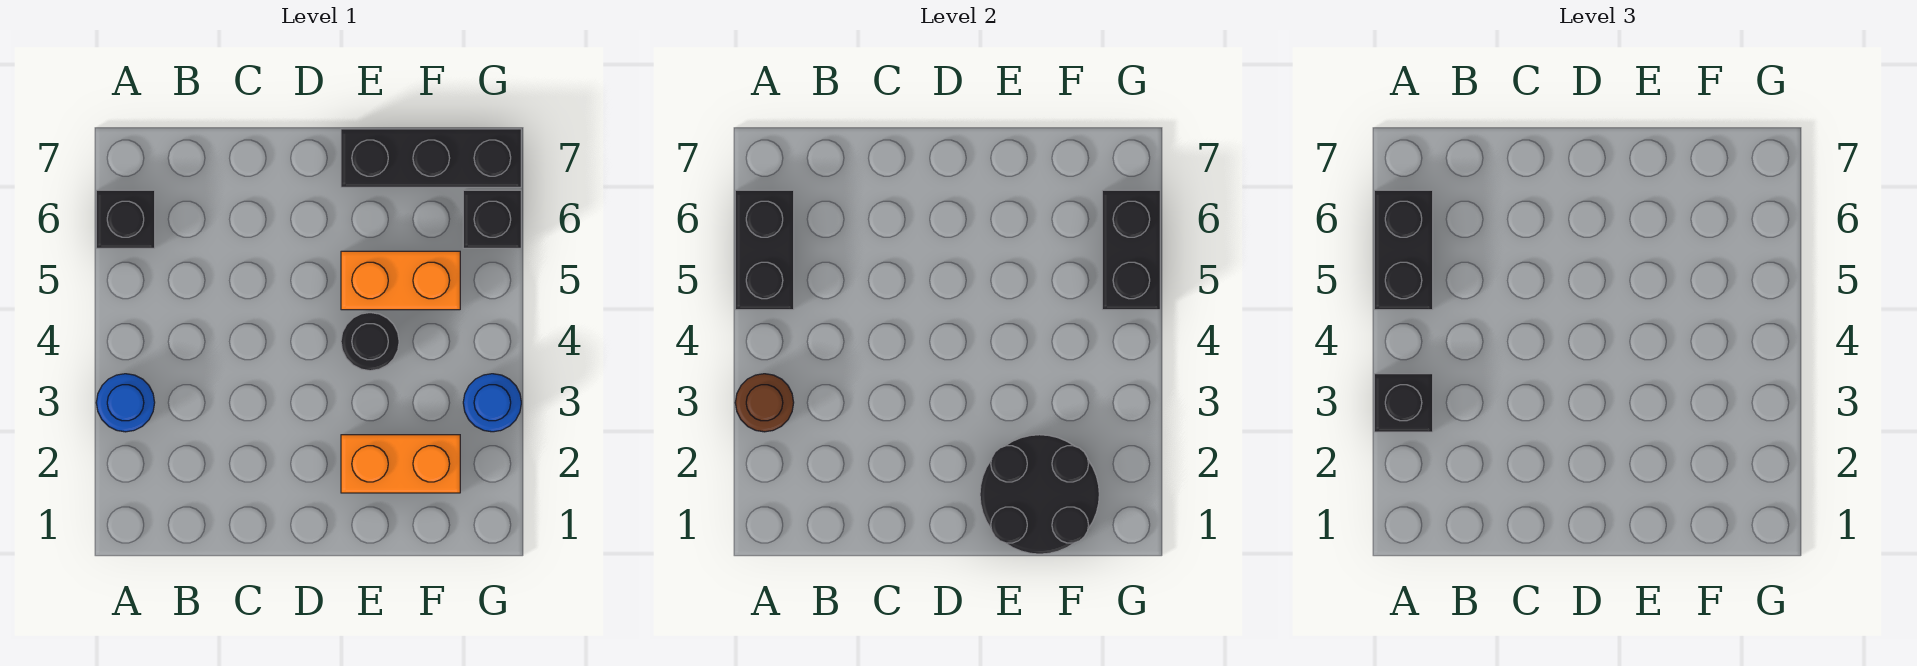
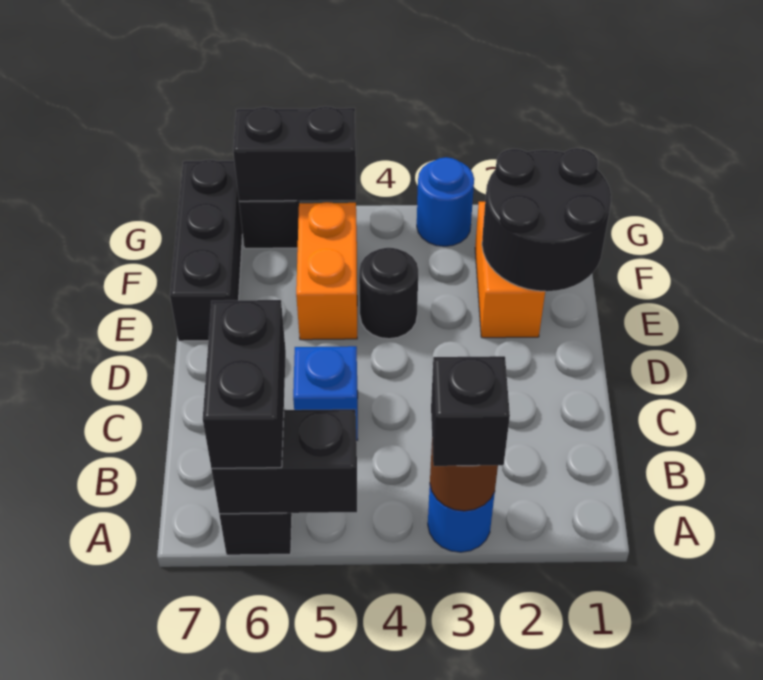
black 1x2 brick [1374,190,1433,310] -> black 1x2 brick turned to [203,300,286,468]
none -> blue 1x1 brick [293,346,358,441]

